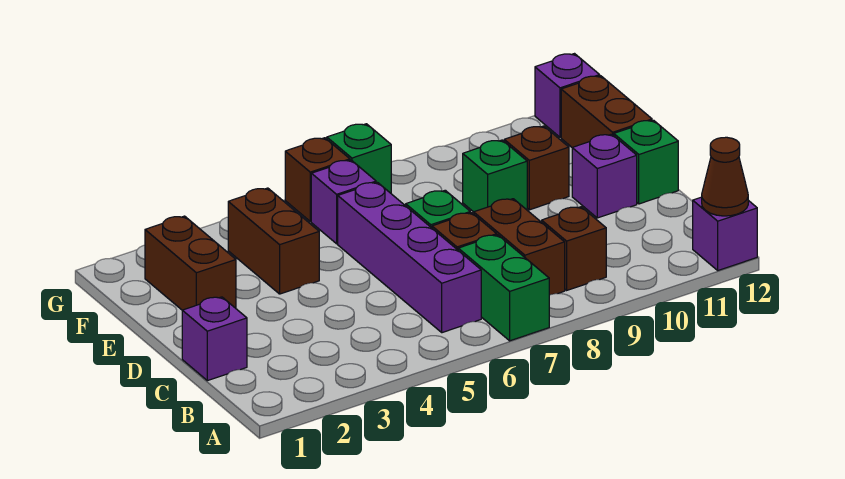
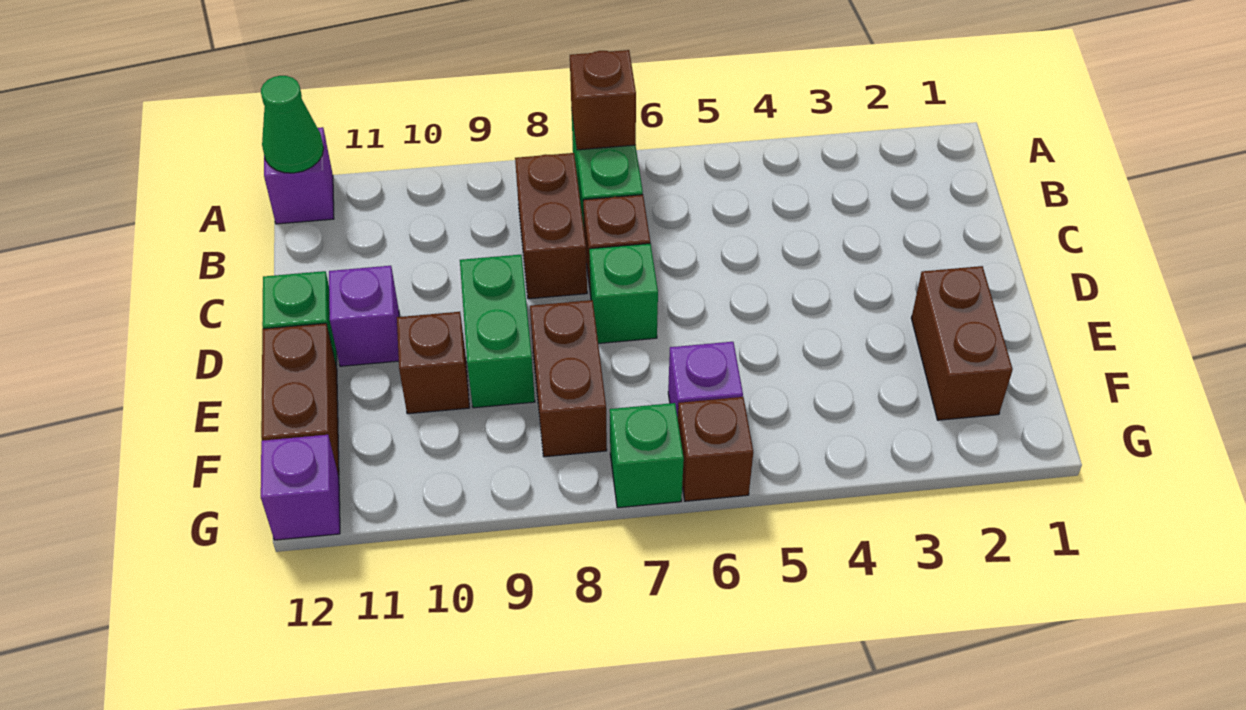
brown 1x1 cone [702,137,748,216] -> green 1x1 cone [261,76,324,173]
purple 1x4 brick [338,182,481,333] -> none
brown 1x1 brick [542,207,606,290] -> brown 1x1 brick moved to [570,50,636,150]
purple 1x1 brick [182,297,247,381] -> none
brown 1x2 brick [228,188,319,294] -> brown 1x2 brick moved to [530,300,607,457]
green 1x1 brick [463,140,527,212] -> green 1x2 brick [460,255,535,408]

